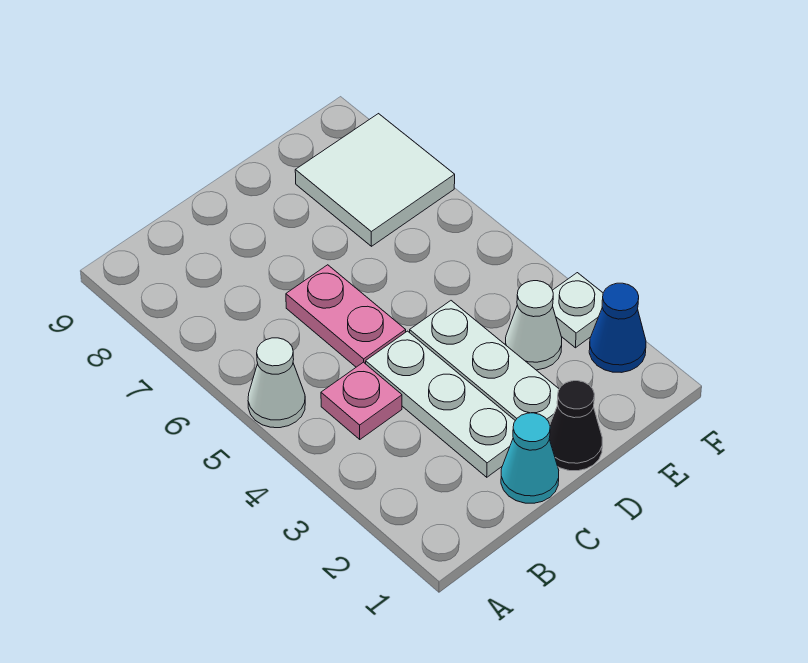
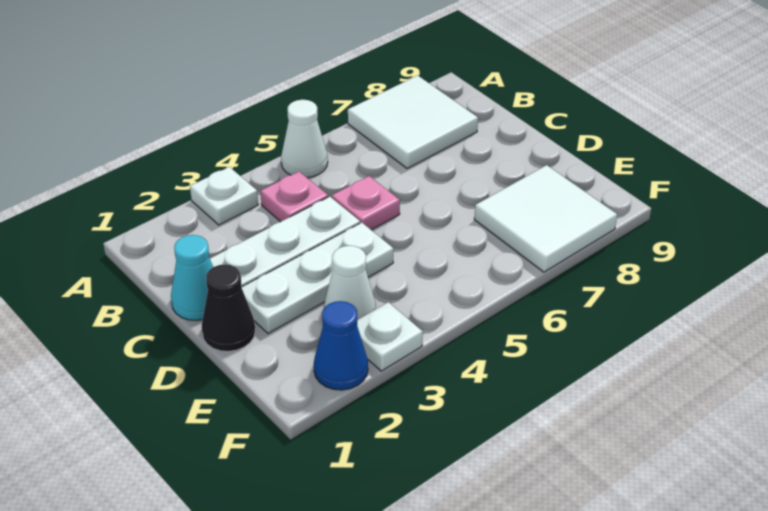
none -> white 1x1 plate [190,167,258,225]
none -> white 2x2 tile [348,75,478,169]
pink 1x2 plate [286,265,406,367] -> pink 1x1 plate [332,176,400,230]

